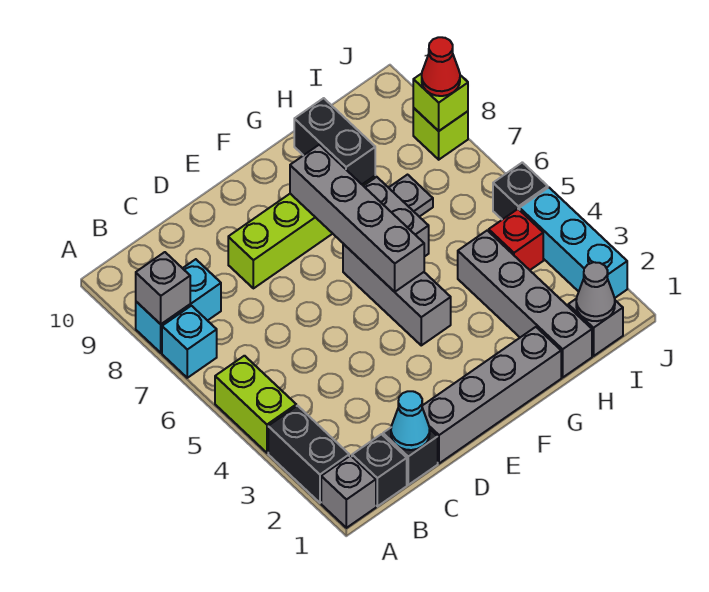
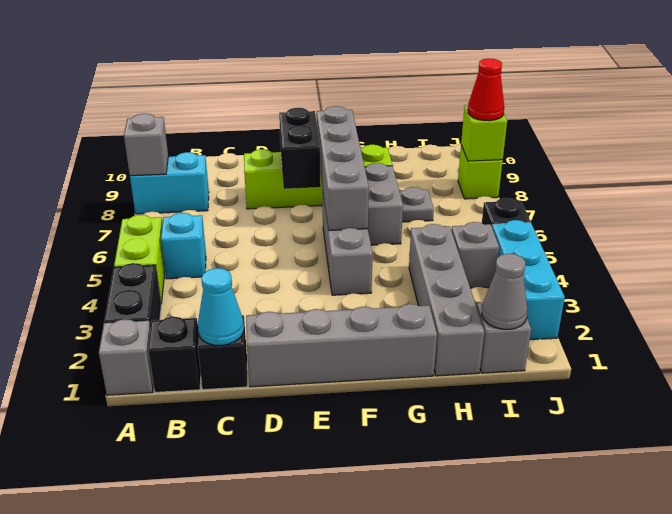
cyan 1x1 brick [162,306,217,378] -> cyan 1x1 brick moved to [161,213,206,279]
black 1x2 brick [294,98,375,184] -> black 1x2 brick moved to [279,108,321,189]
red 1x1 brick [489,209,543,270] -> grey 1x1 brick [452,222,499,288]

